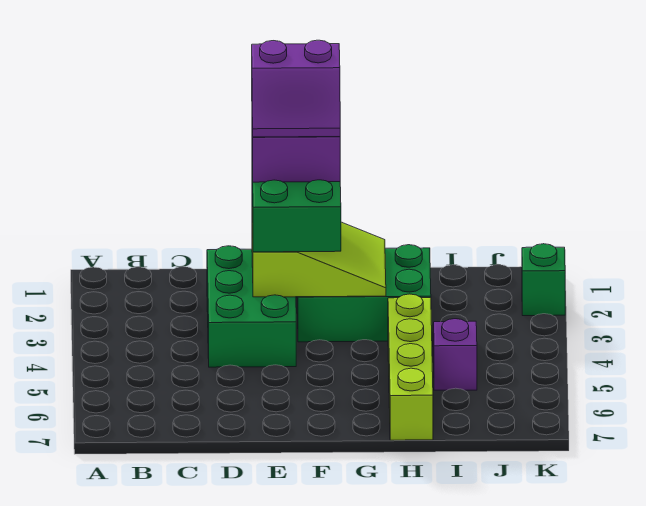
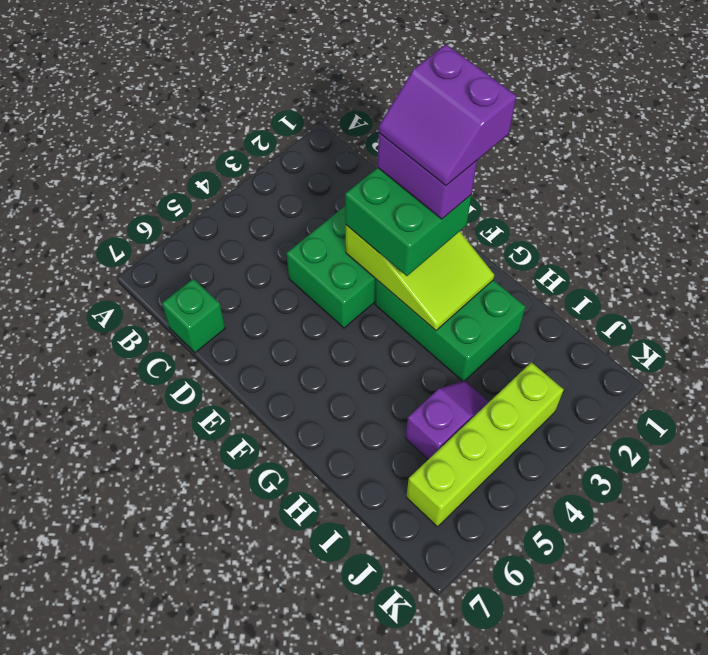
lime 1x4 brick [388,294,433,440] -> lime 1x4 brick moved to [406,362,564,527]
green 1x1 brick [522,244,565,316] -> green 1x1 brick moved to [162,279,225,353]

